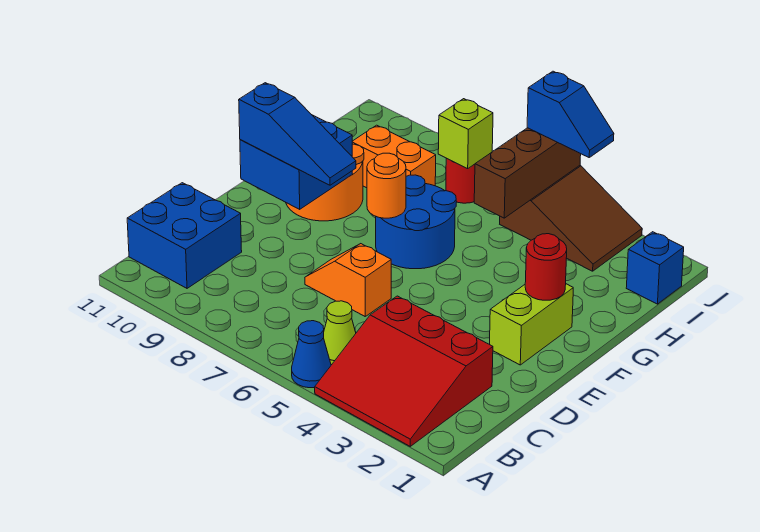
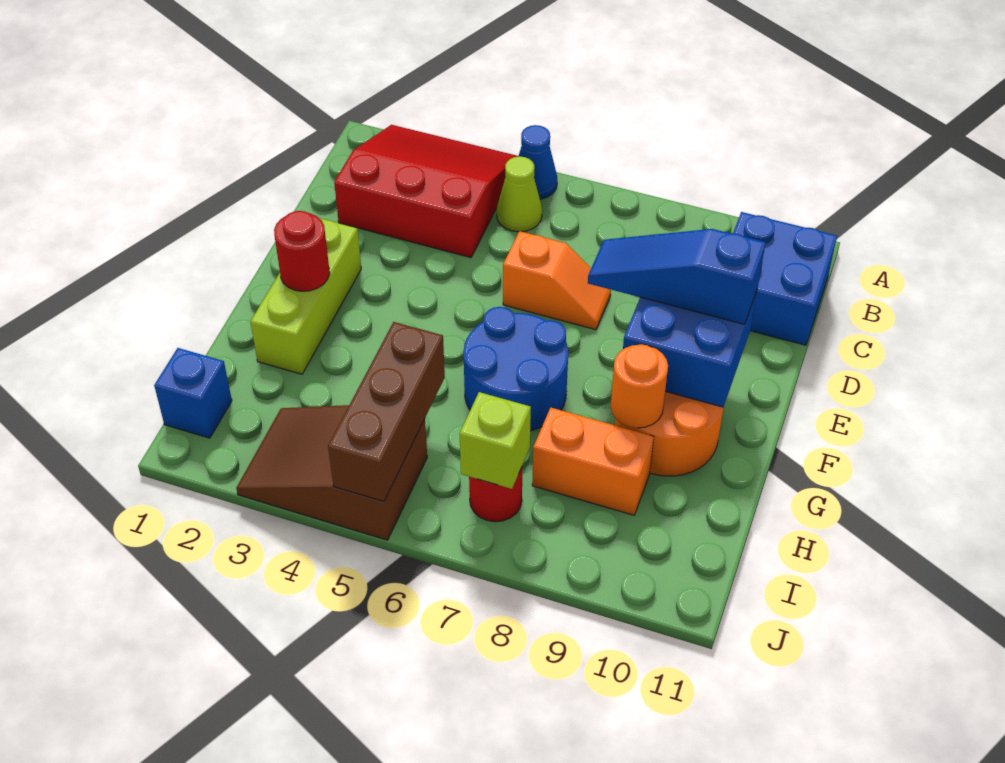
lime 1x2 brick [490,284,573,365] -> lime 1x3 brick [251,218,361,374]
orange 1x1 round brick [367,153,406,218] -> orange 1x1 round brick moved to [611,344,668,428]
blue 1x2 slope [527,71,614,157] -> none

